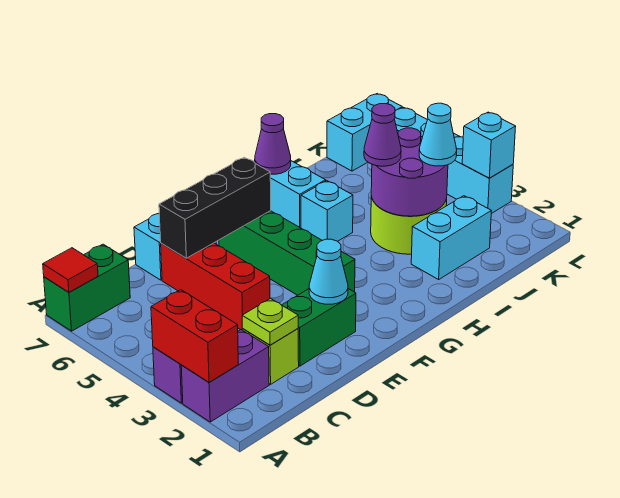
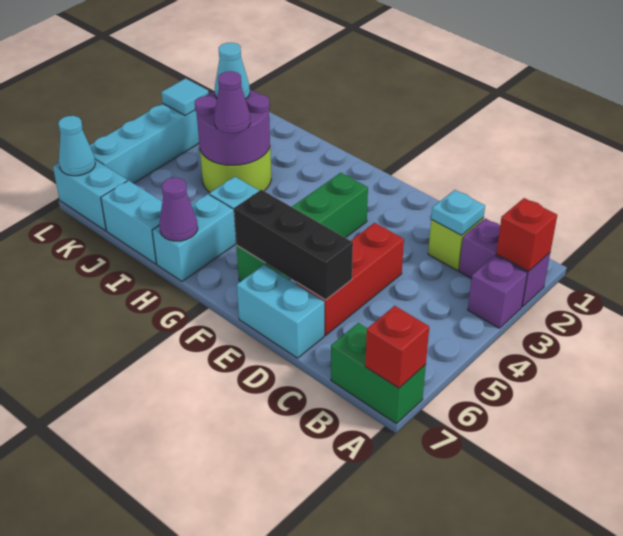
red 1x2 brick [151,290,238,382] -> red 1x1 brick [496,198,557,271]
red 1x1 tile [43,248,98,292] -> red 1x1 brick [365,306,429,388]
lime 1x1 plate [242,299,298,345] -> cyan 1x1 plate [431,190,485,235]
green 1x2 brick [282,289,356,366] -> none
cyan 1x1 cone [309,239,348,304] -> cyan 1x1 cone moved to [58,116,95,176]
cyan 1x2 brick [411,196,491,279] -> cyan 1x2 brick moved to [101,180,162,264]
cyan 1x1 brick [462,112,516,178] -> cyan 1x1 tile [161,78,209,116]

